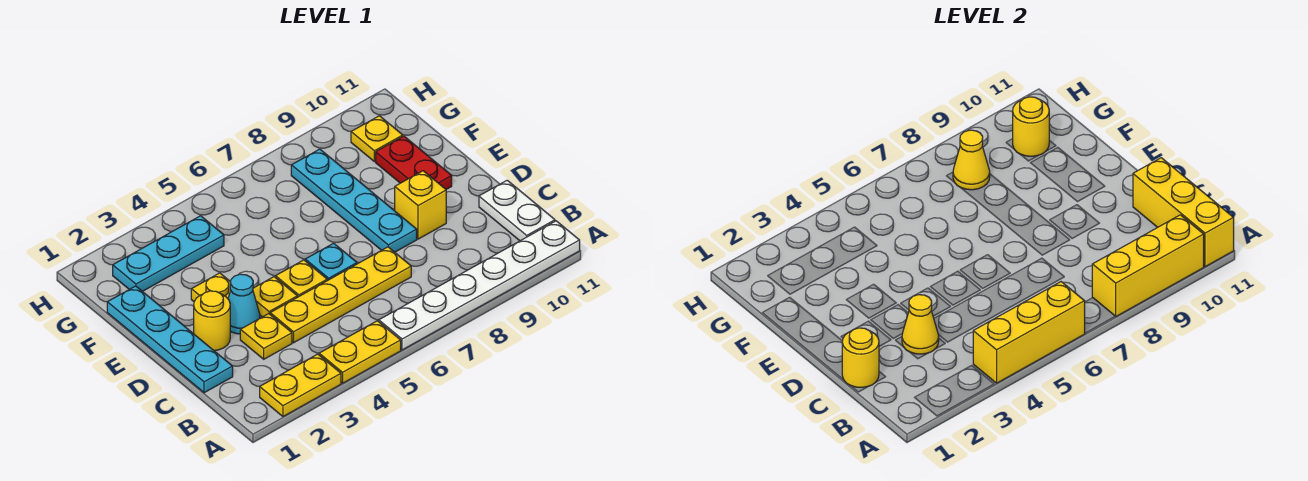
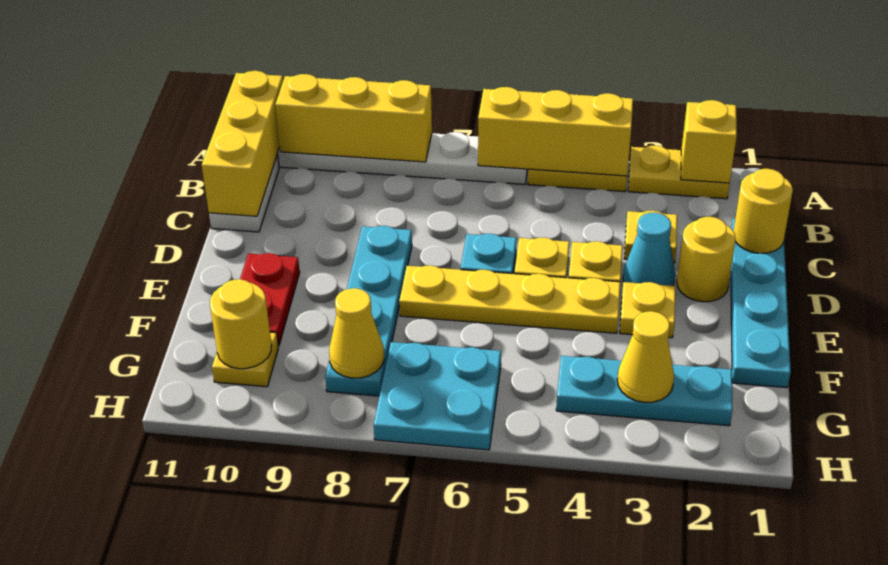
yellow 1x1 cone [902,295,939,354] -> yellow 1x1 cone moved to [617,311,674,402]
yellow 1x4 plate [270,247,411,343] -> yellow 1x4 plate moved to [399,265,621,333]
yellow 1x1 brick [395,171,446,239] -> yellow 1x1 brick moved to [681,100,737,183]
none -> cyan 2x2 plate [374,342,501,450]

